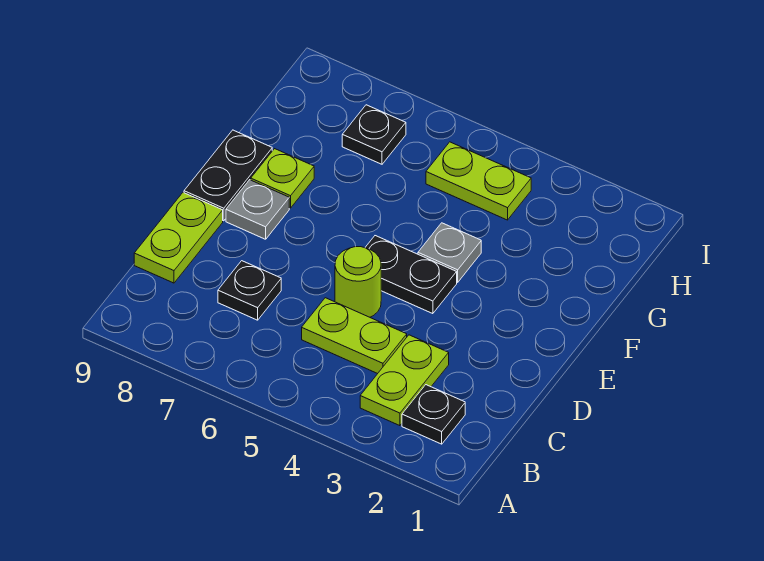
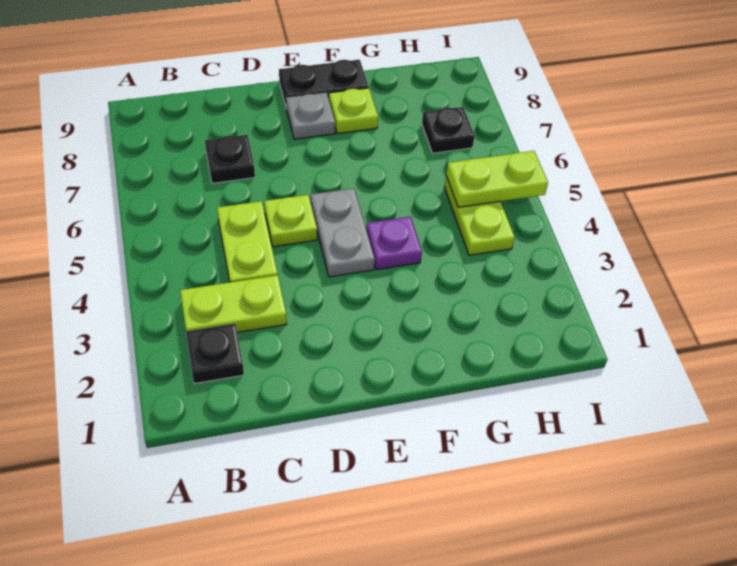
lime 1x2 plate [134,193,223,283] -> lime 1x2 plate moved to [446,151,548,207]
lime 1x1 round brick [335,247,381,317] -> lime 1x1 plate [264,195,317,247]
black 1x2 plate [365,236,457,314] -> grey 1x2 plate [311,188,375,277]
grey 1x1 plate [418,223,481,282] -> purple 1x1 plate [366,217,422,270]

